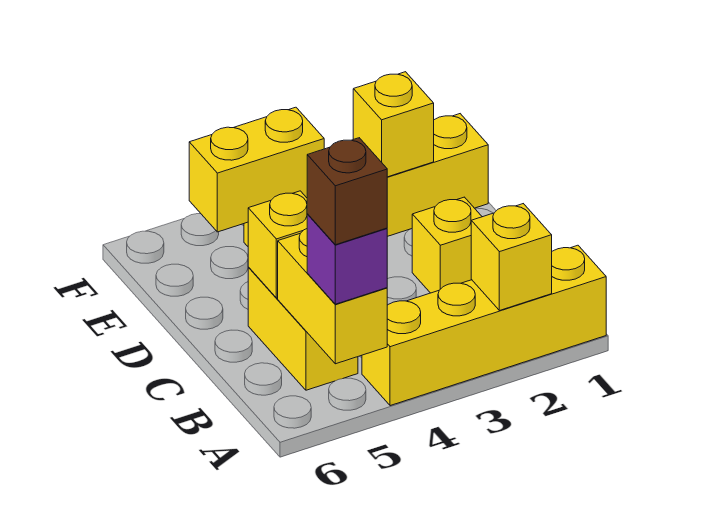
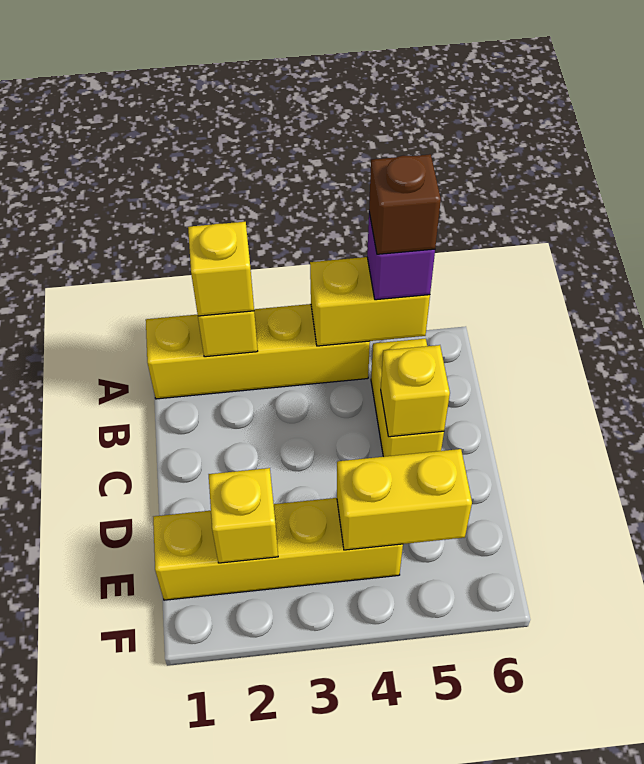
yellow 1x2 brick [278,229,387,364] -> yellow 1x2 brick turned to [310,257,430,346]
yellow 1x1 brick [412,197,482,293] -> yellow 1x1 brick moved to [188,222,254,316]

